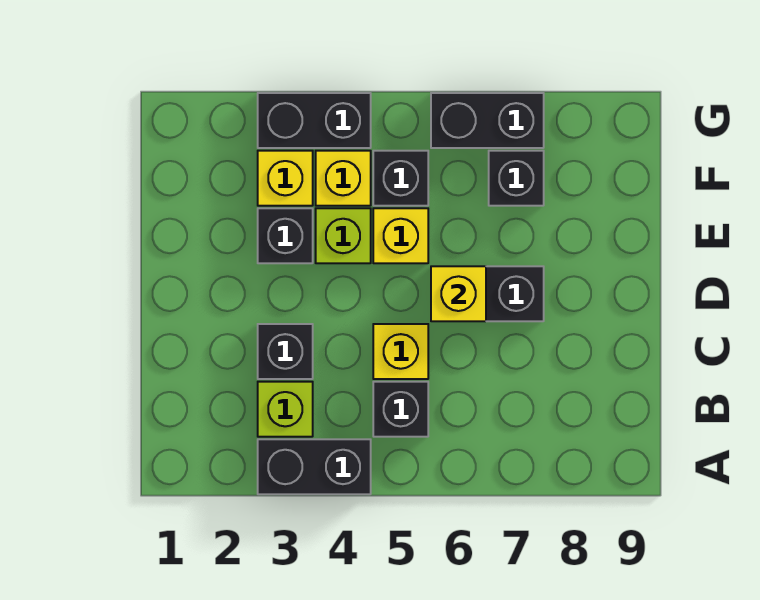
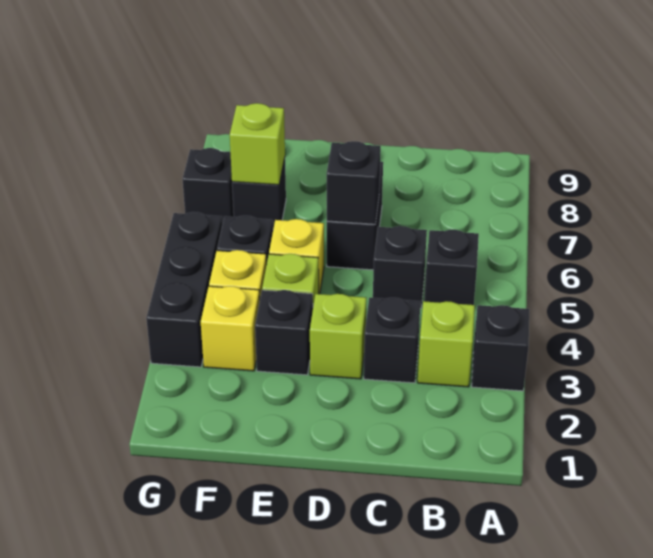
black 1x2 brick [258,439,371,494] -> black 1x1 brick [472,305,529,391]
yellow 1x1 brick [373,324,428,379] -> black 1x1 brick [373,226,427,308]
none -> lime 1x1 brick [310,294,366,379]
yellow 1x1 brick [431,266,486,321] -> black 1x1 brick [327,141,381,224]
none -> lime 1x1 brick [230,103,285,185]
black 1x2 brick [258,93,371,148] -> black 1x3 brick [146,212,222,367]
black 1x2 brick [431,93,544,148] -> black 1x1 brick [182,148,234,224]

